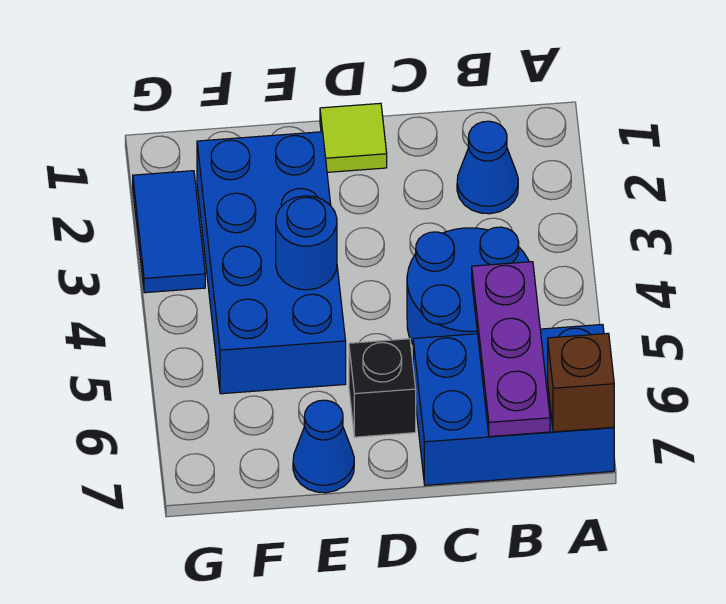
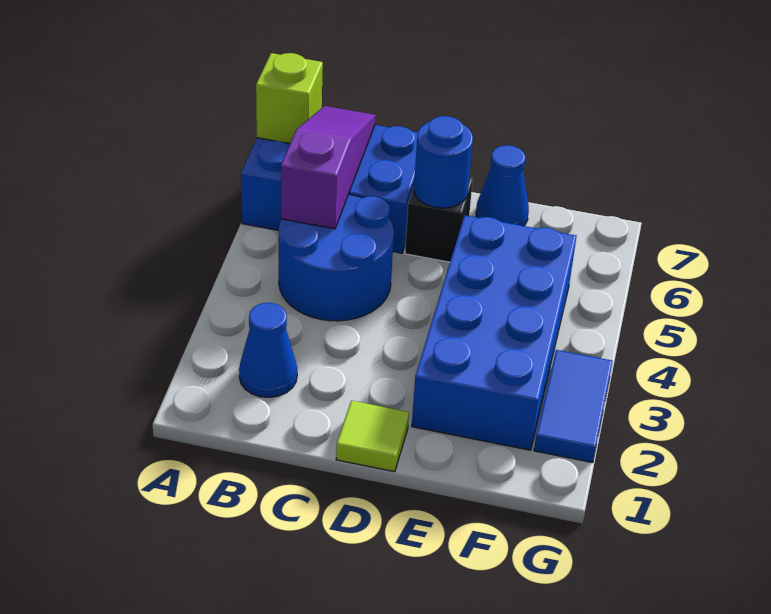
brown 1x1 brick [548,333,614,432] -> lime 1x1 brick [256,53,323,144]
purple 1x3 plate [472,262,550,437] -> purple 1x3 slope [281,106,376,229]
blue 1x1 round brick [276,196,337,290] -> blue 1x1 round brick moved to [414,116,473,208]

